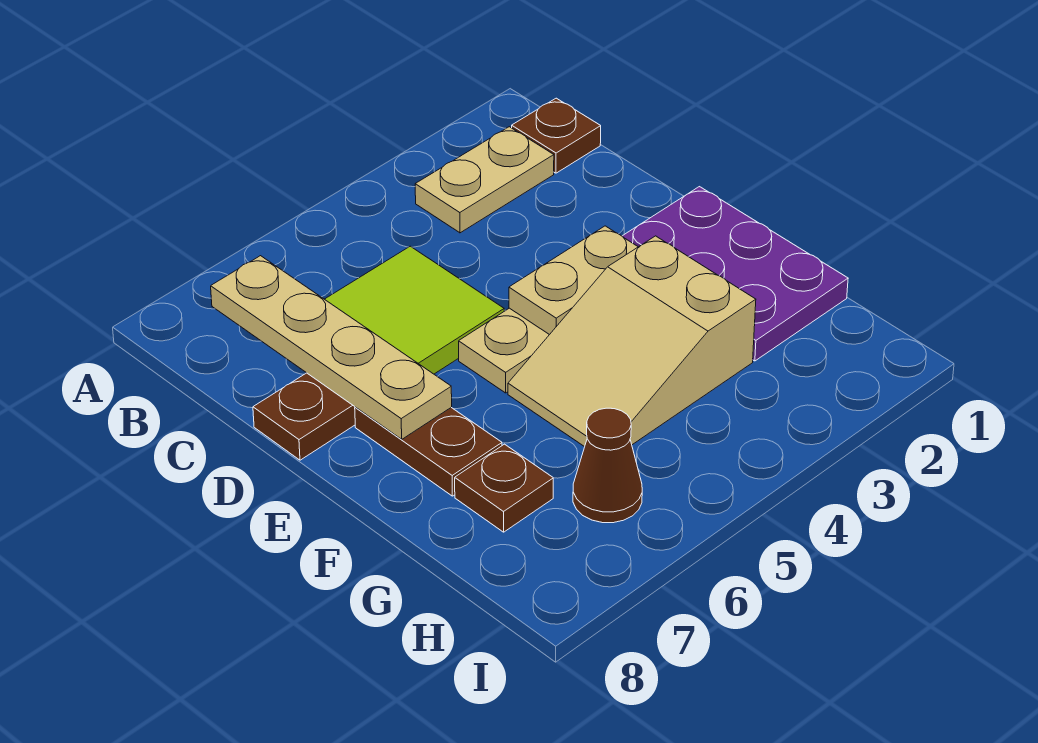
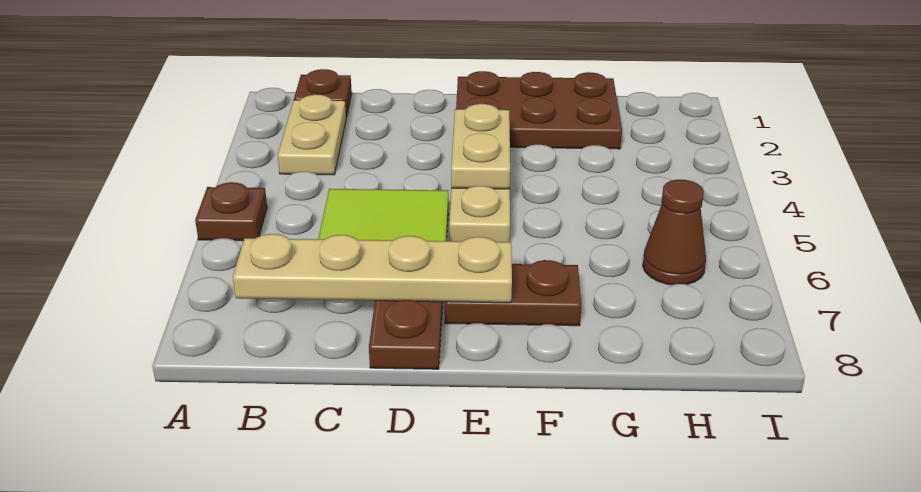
purple 2x3 plate [623,187,848,361] -> brown 2x3 plate [456,71,622,149]
tan 2x3 slope [508,236,756,447] -> none
brown 1x1 plate [455,444,553,532] -> brown 1x1 plate moved to [195,182,267,241]

